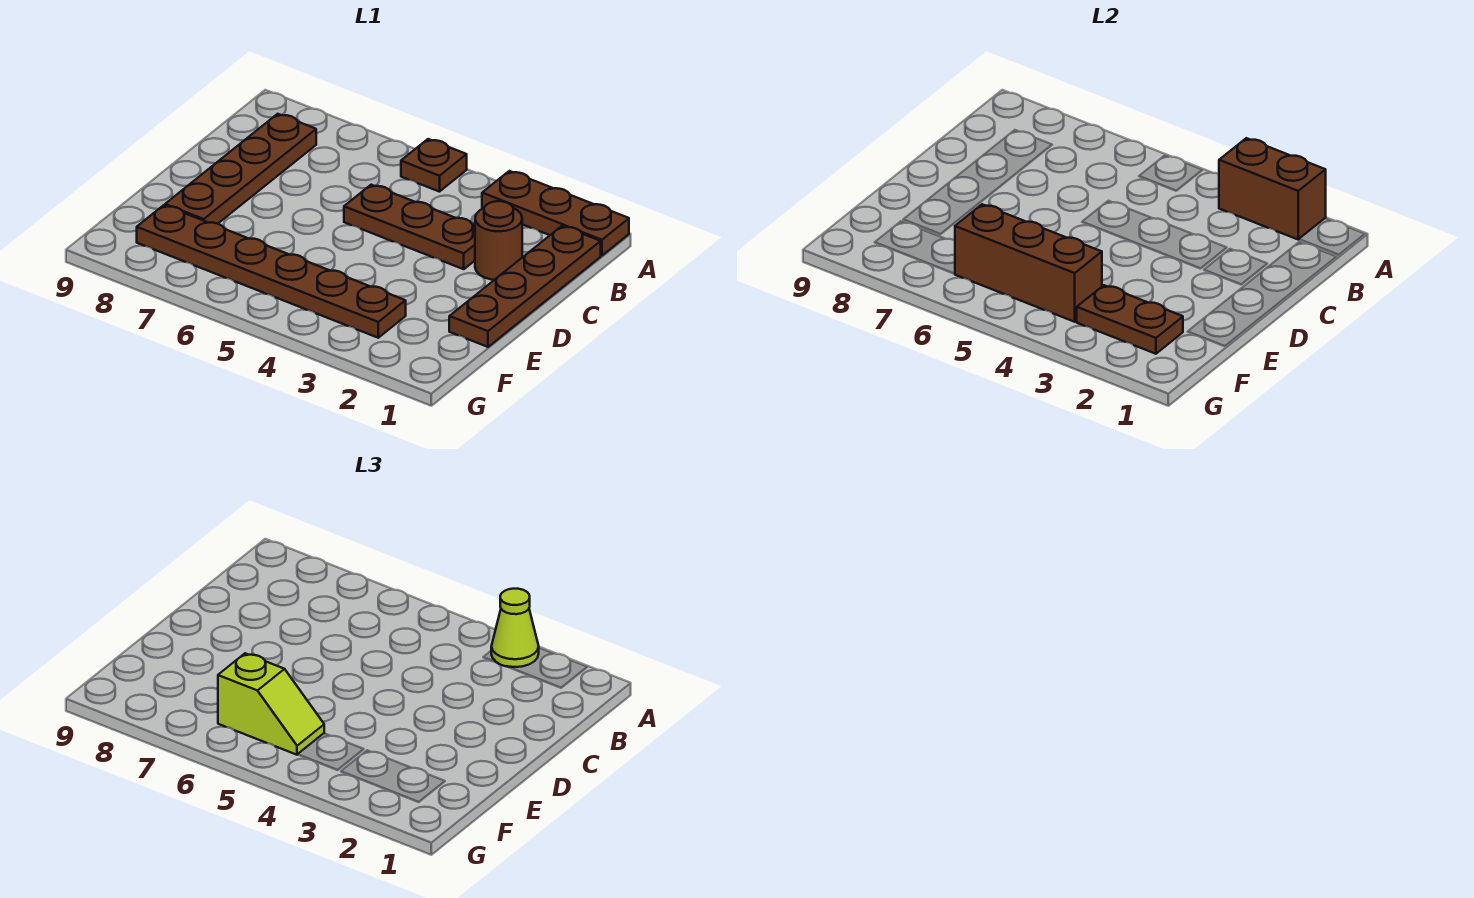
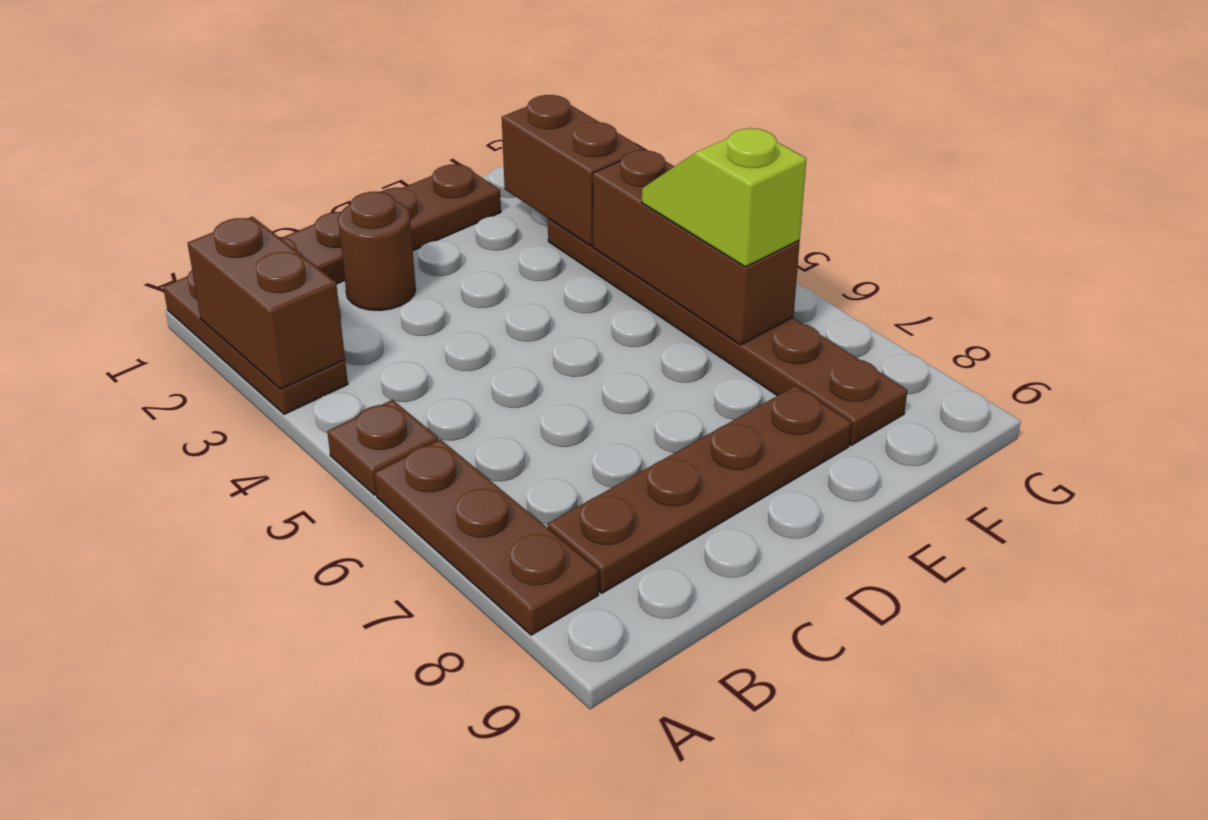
lime 1x1 cone [491,589,539,667] -> none
brown 1x3 plate [344,185,475,269] -> brown 1x3 plate moved to [374,439,598,635]
brown 1x2 plate [1077,285,1183,354] -> brown 1x2 brick [502,95,644,246]

